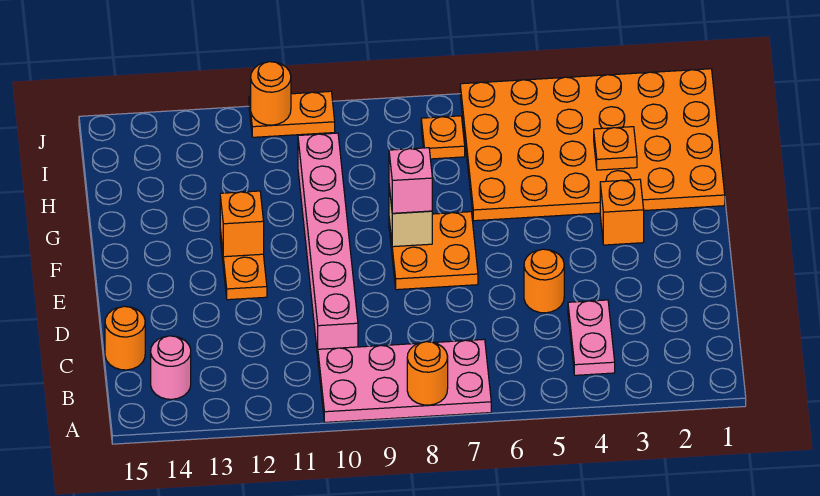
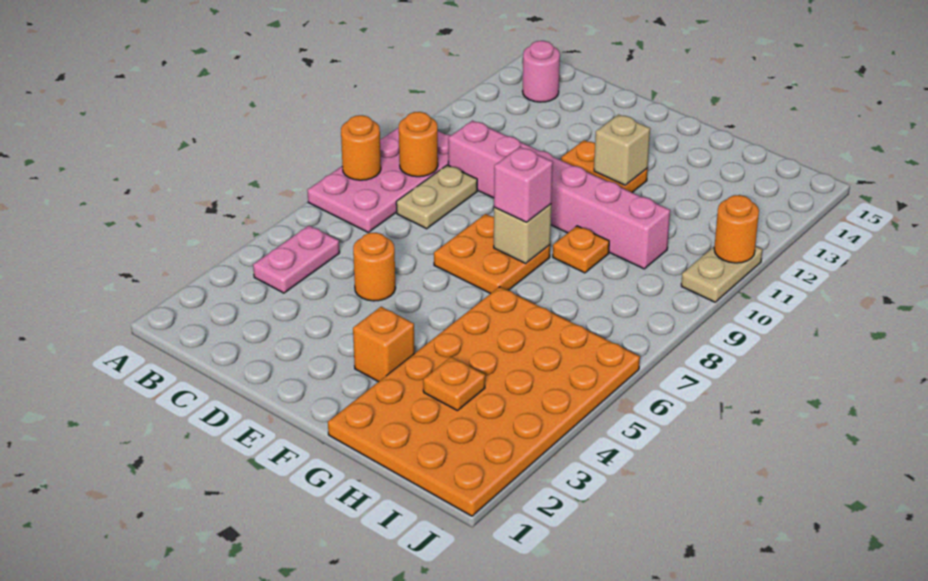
pink 1x2 plate [568,300,615,375] -> pink 1x2 plate turned to [253,225,340,293]
none -> tan 1x2 plate [396,165,477,229]
orange 1x1 round brick [105,306,145,370] -> orange 1x1 round brick moved to [399,112,438,177]
orange 1x1 brick [220,191,264,257] -> tan 1x1 brick [594,114,650,185]
orange 1x1 plate [421,116,465,159] -> orange 1x1 plate moved to [553,226,609,273]
orange 1x2 plate [249,91,335,137] -> tan 1x2 plate [681,246,762,302]

